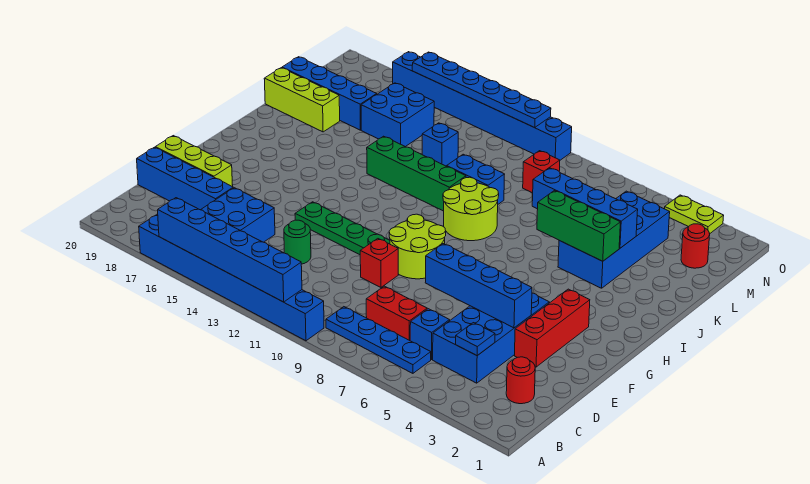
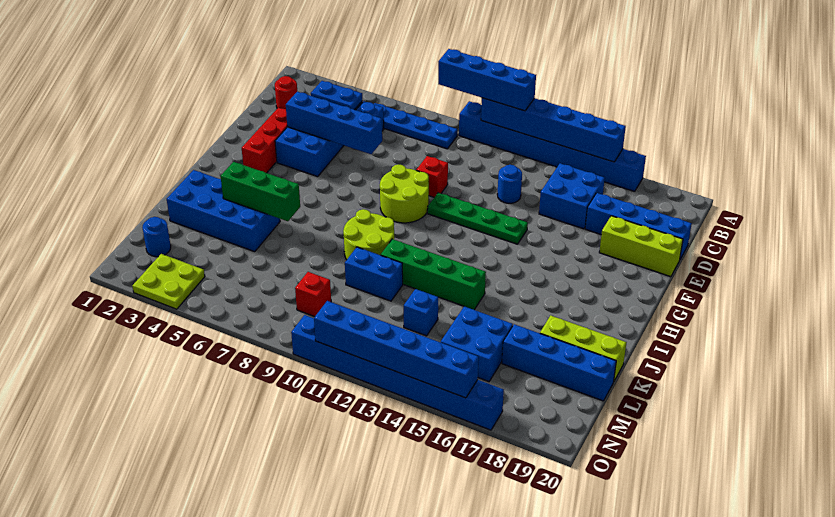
blue 1x1 plate [455,323,495,356] -> blue 1x2 plate [311,81,362,110]
red 1x2 brick [366,286,427,341] -> none
green 1x1 round brick [284,220,311,264] -> blue 1x1 round brick [497,165,522,203]
blue 2x4 brick [558,191,670,288] -> blue 2x4 brick turned to [167,170,280,252]
blue 1x4 brick [532,168,638,248] -> blue 1x4 brick moved to [438,49,536,111]
red 1x1 round brick [681,224,710,268] -> blue 1x1 round brick [142,217,171,257]
lime 1x2 plate [665,195,724,234] -> lime 2x2 plate [132,254,205,309]
blue 1x6 plate [412,52,551,128] -> blue 1x6 brick [314,301,479,398]

